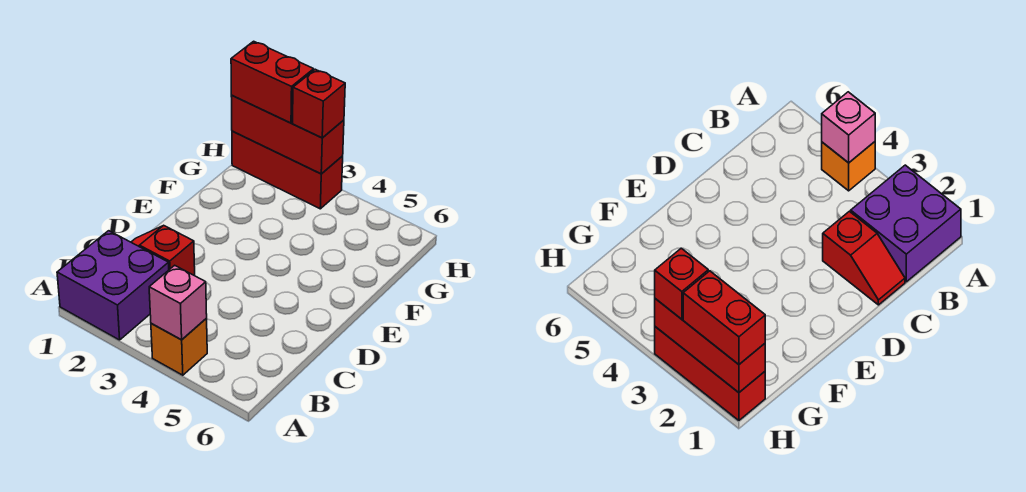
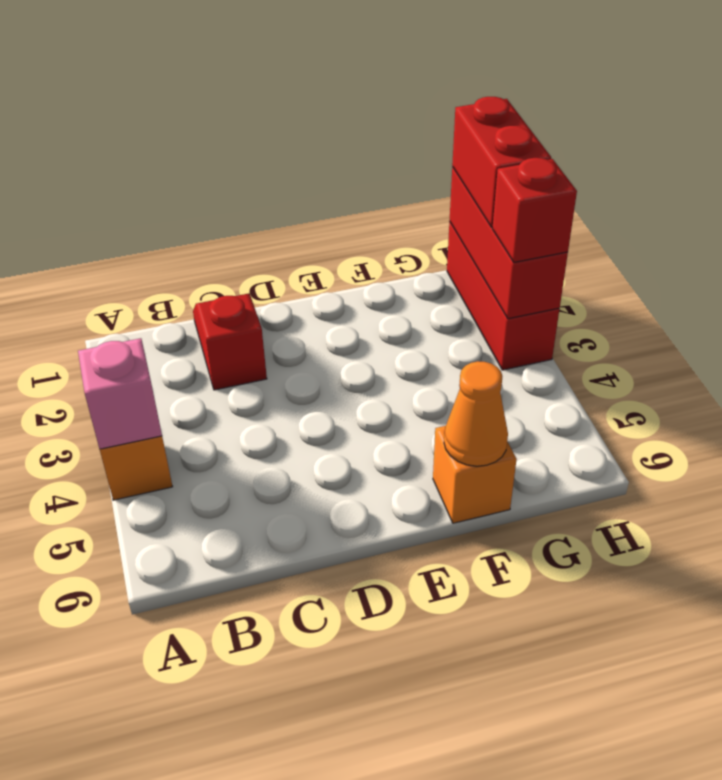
purple 2x2 brick [57,231,169,340] -> none
none -> orange 1x1 brick [433,426,517,523]
none -> orange 1x1 cone [444,361,508,466]

